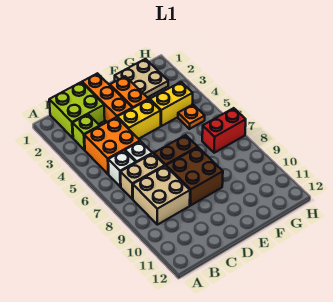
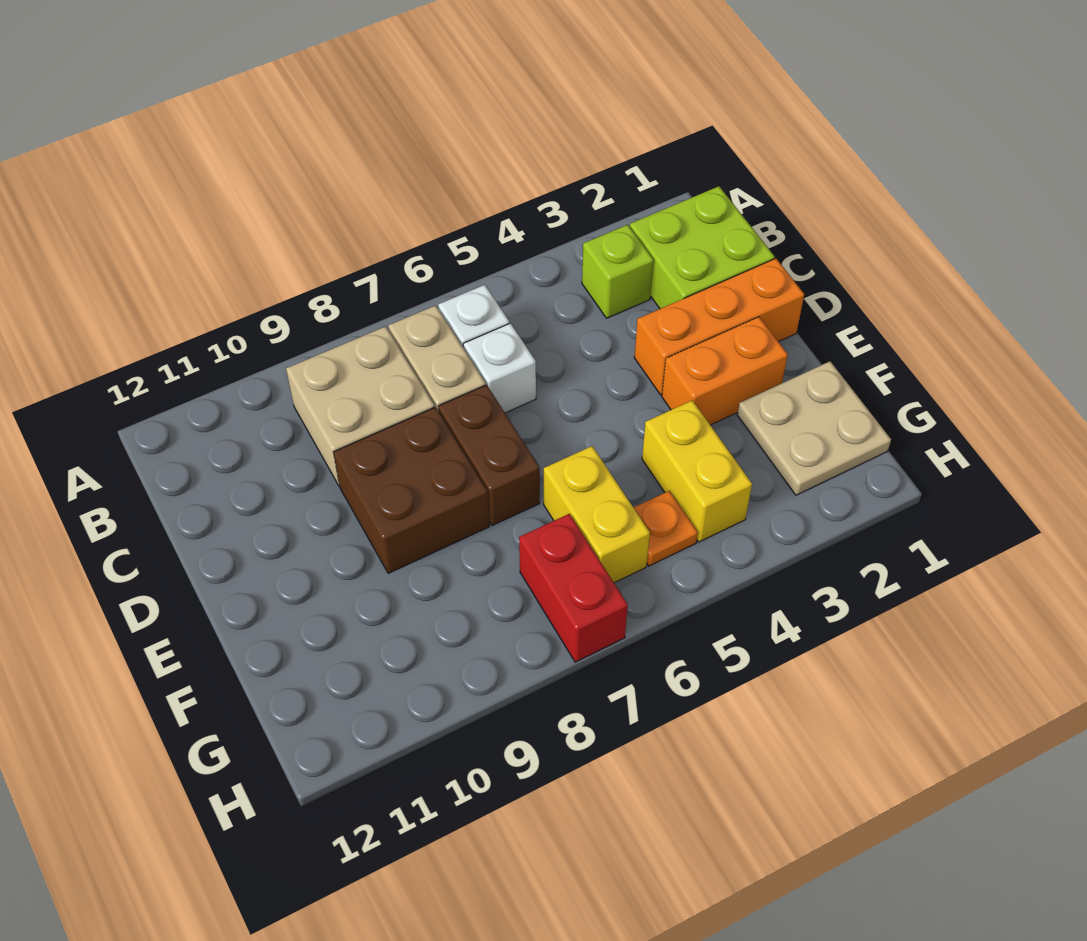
orange 2x2 brick [84,117,140,174] -> none
yellow 1x2 brick [117,100,161,139] -> yellow 1x2 brick moved to [544,446,650,583]

